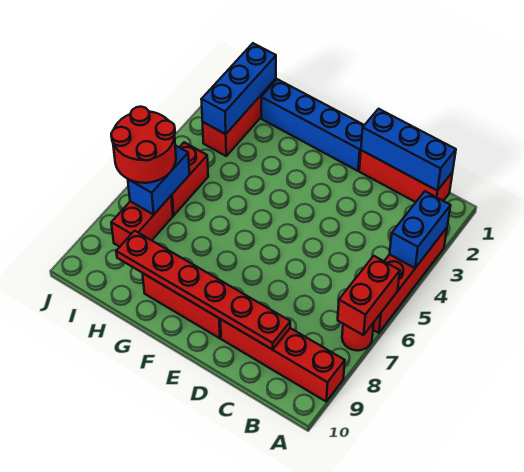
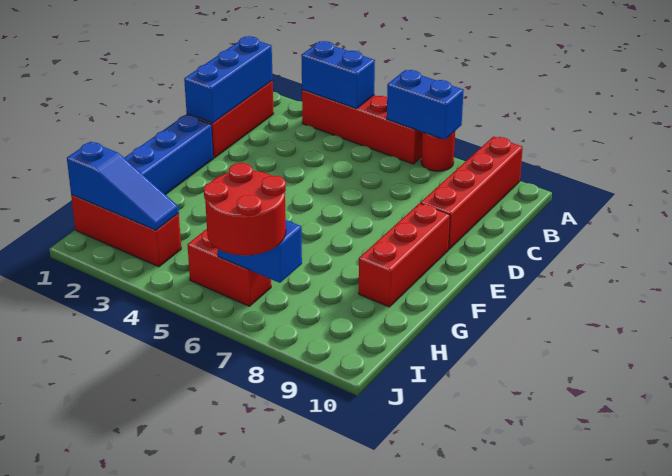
red 1x2 brick [338,256,400,335] -> blue 1x2 brick [387,70,464,140]
red 1x6 plate [116,231,290,350] -> none
blue 1x3 brick [201,43,276,134] -> blue 1x3 slope [67,142,179,230]
red 1x2 brick [111,196,173,247] -> none

